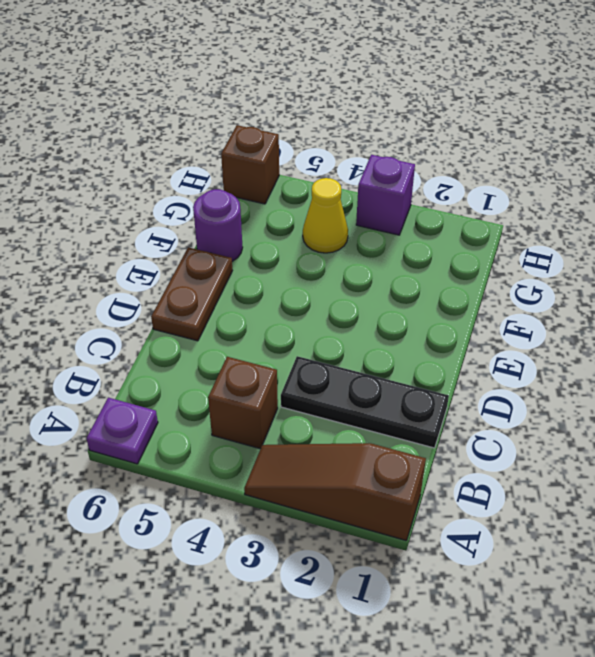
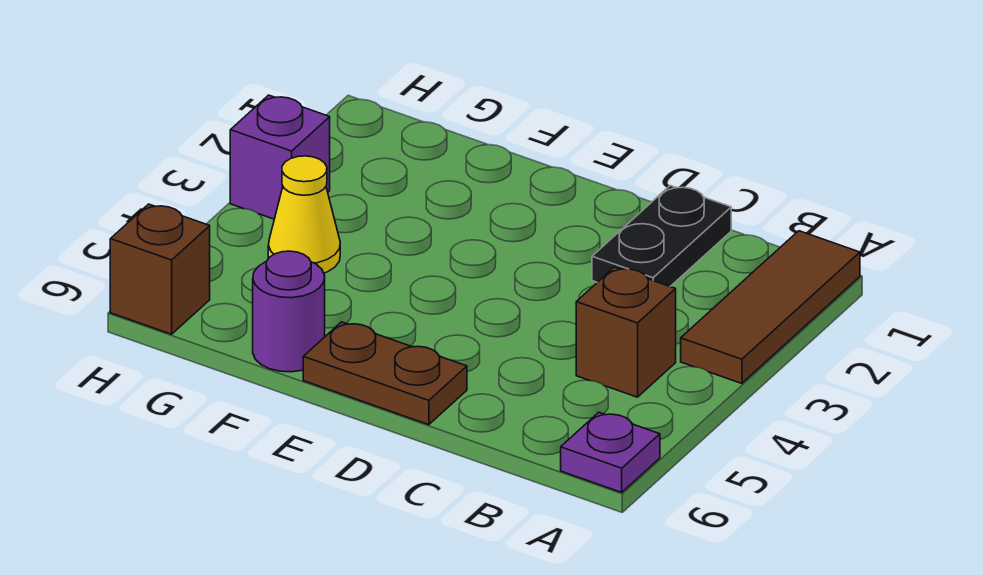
brown 1x3 slope [244,443,426,540] -> brown 1x3 tile [681,231,860,384]
black 1x3 plate [281,356,449,448] -> black 1x2 plate [592,186,731,286]

